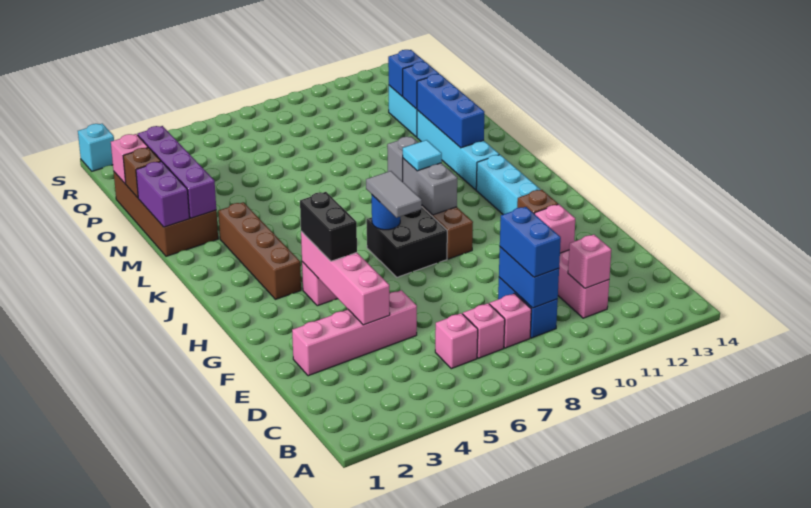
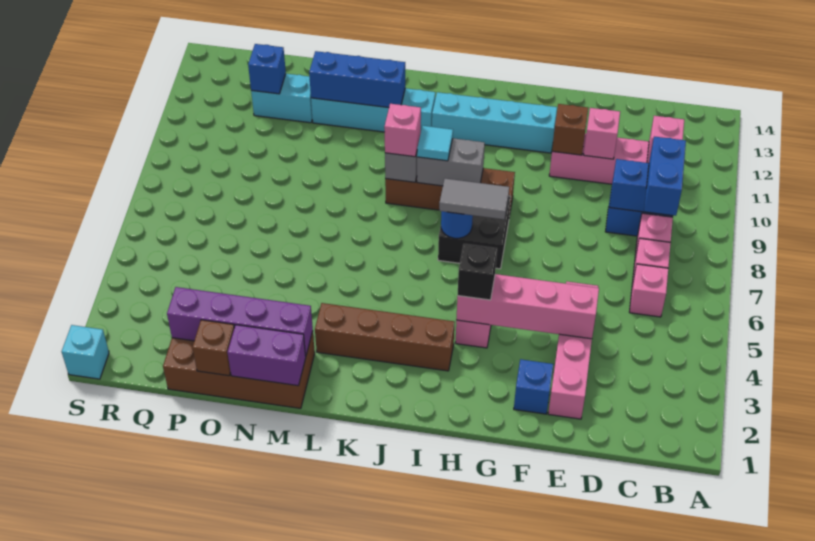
blue 1x2 brick [500,207,561,277] -> blue 1x2 brick turned to [644,137,686,216]
black 1x2 brick [300,192,357,261] -> black 1x1 brick [458,244,497,300]
blue 1x1 brick [403,62,439,109] -> blue 1x1 brick moved to [514,359,553,414]
pink 1x1 brick [111,134,148,184] -> pink 1x1 brick moved to [384,104,421,157]

